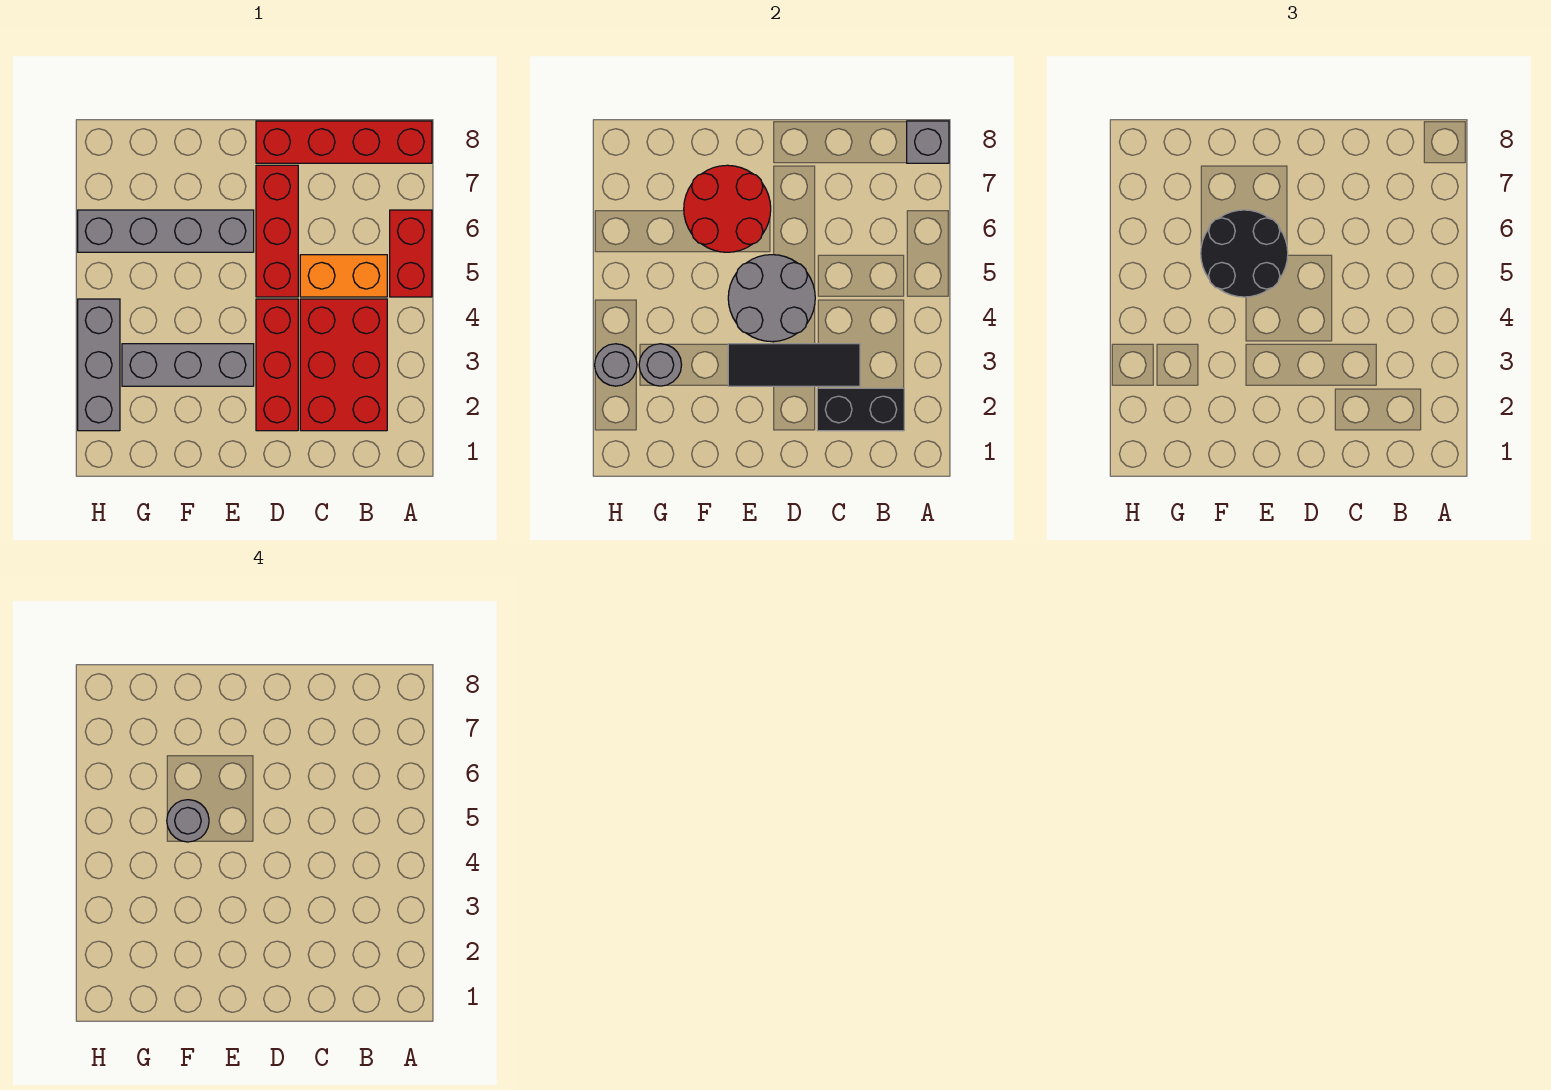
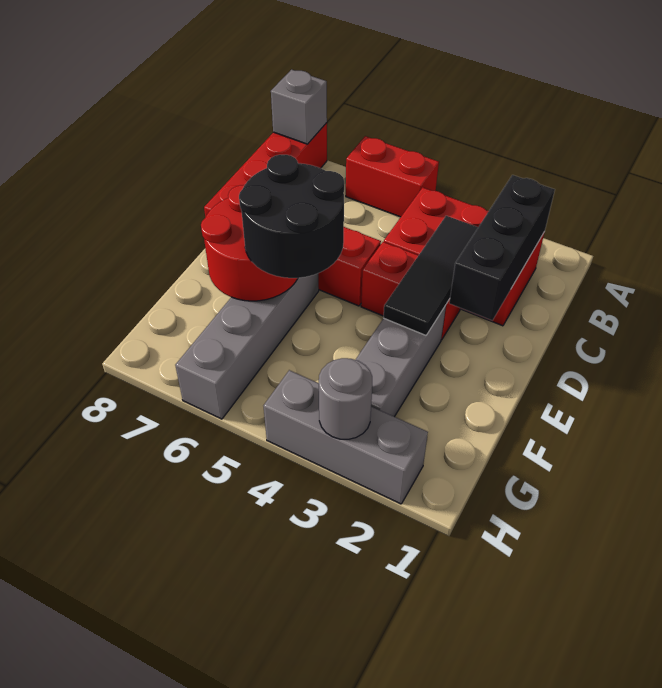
black 1x2 brick [817,388,904,431] -> black 1x3 brick [449,175,555,320]
orange 1x2 brick [300,255,387,297] -> none
red 1x3 brick [256,299,298,431] -> red 1x2 brick [361,242,460,340]
grey 2x2 round brick [728,255,815,342] -> none
grey 1x1 round brick [167,800,209,842] -> none
grey 1x1 round brick [639,344,682,386] -> none

